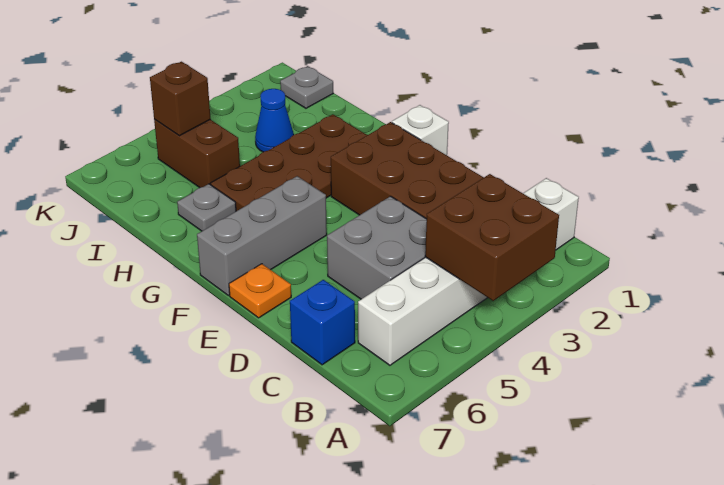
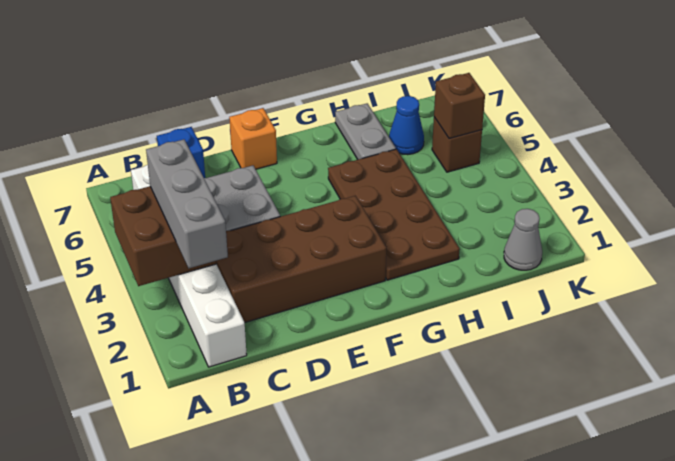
orange 1x1 plate [229,264,291,318] -> orange 1x1 brick [229,108,277,169]
white 1x1 brick [392,105,449,155] -> none
grey 1x3 brick [197,176,327,296] -> grey 1x3 brick moved to [146,139,228,268]
grey 1x1 plate [177,184,236,231] -> grey 1x2 plate [335,103,396,159]
blue 1x1 cone [255,89,294,152] -> blue 1x1 cone moved to [389,96,424,155]
brown 1x2 brick [154,119,240,188] -> brown 1x1 brick [432,117,482,172]
grey 1x1 plate [280,66,333,108] -> grey 1x1 cone [504,209,542,270]

